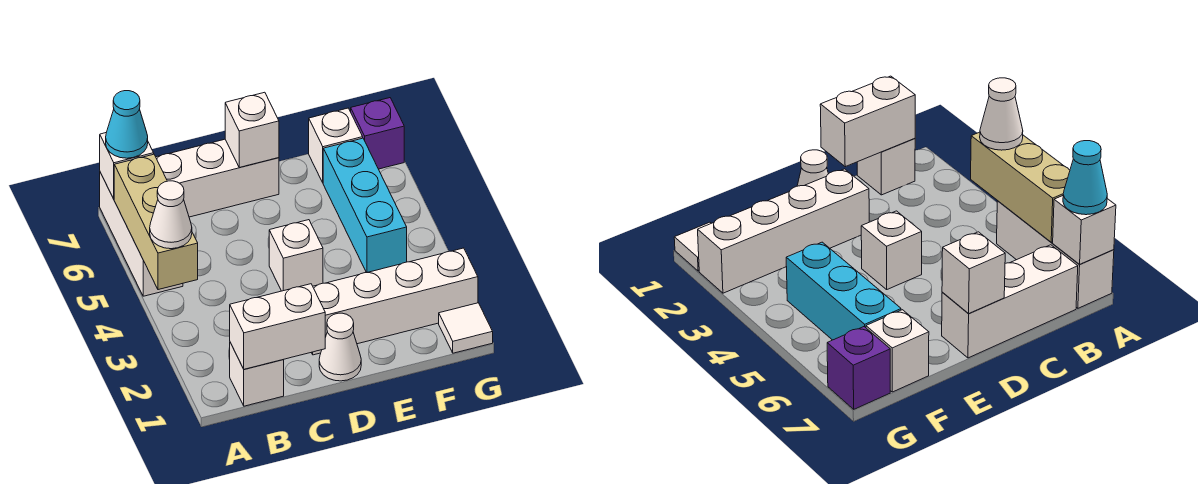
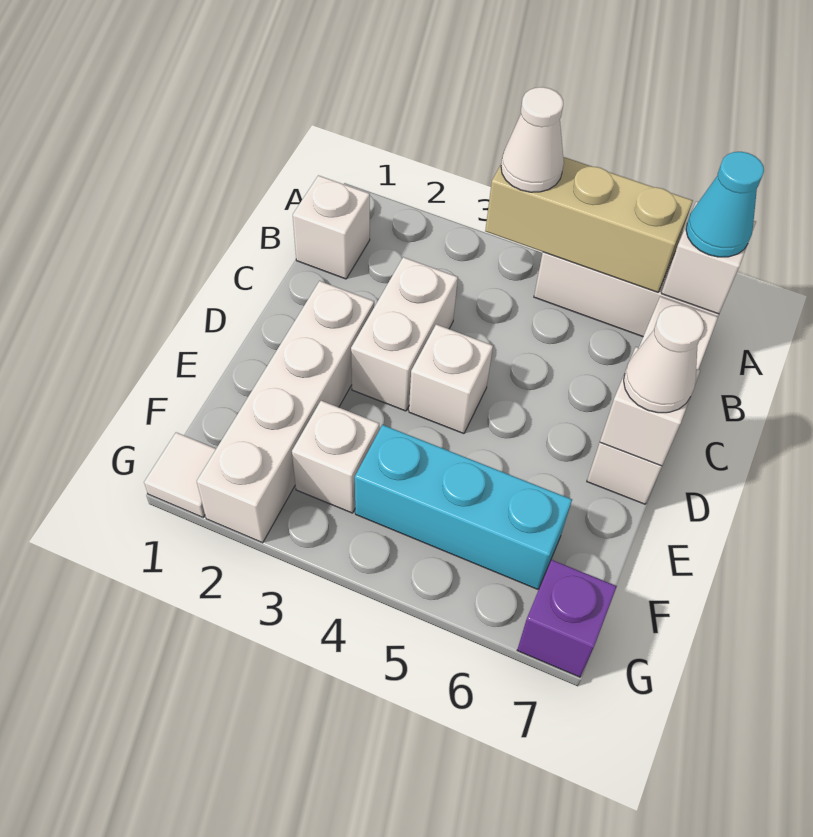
white 1x2 brick [230,284,325,369] -> white 1x2 brick moved to [351,257,458,411]
white 1x1 cone [319,313,361,381] -> white 1x1 cone moved to [624,305,704,413]
white 1x1 brick [309,108,363,182] -> white 1x1 brick moved to [292,401,379,513]

